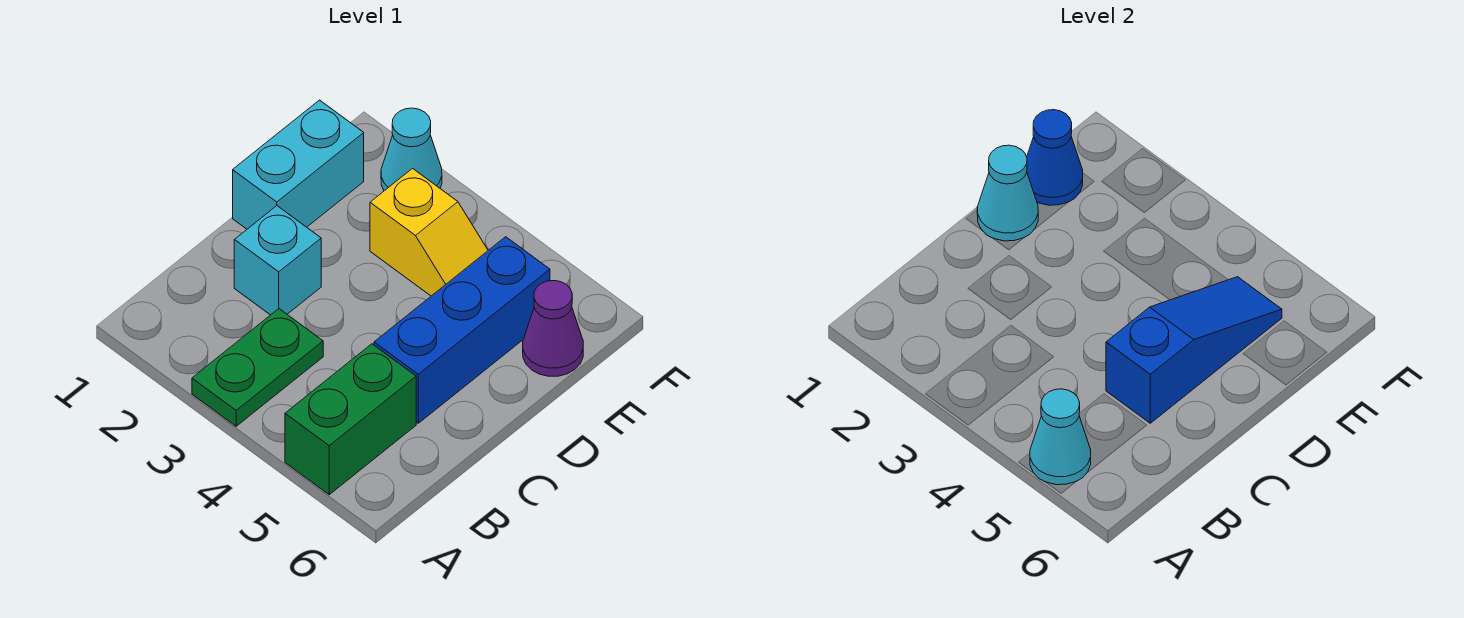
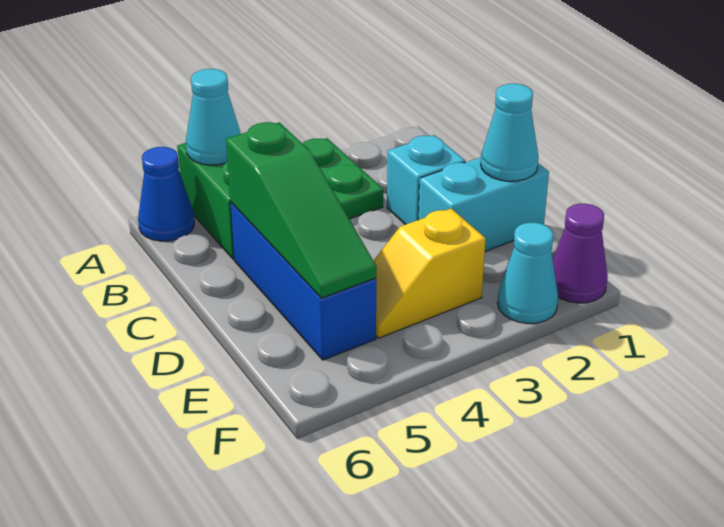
blue 1x3 slope [1106,277,1282,423] -> green 1x3 slope [226,122,377,298]
cyan 1x2 brick [233,100,364,229] -> cyan 1x2 brick turned to [418,157,549,251]
blue 1x1 cone [1027,110,1083,205] -> blue 1x1 cone moved to [138,147,194,241]
purple 1x1 cone [523,281,583,376] -> purple 1x1 cone moved to [553,204,608,303]

